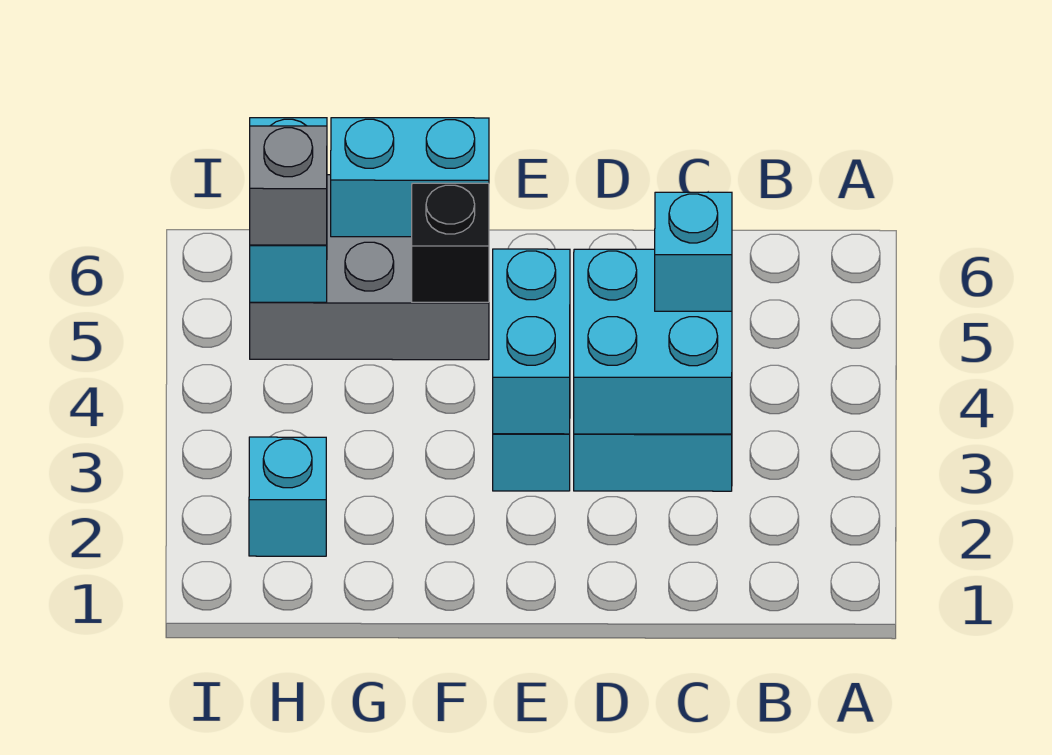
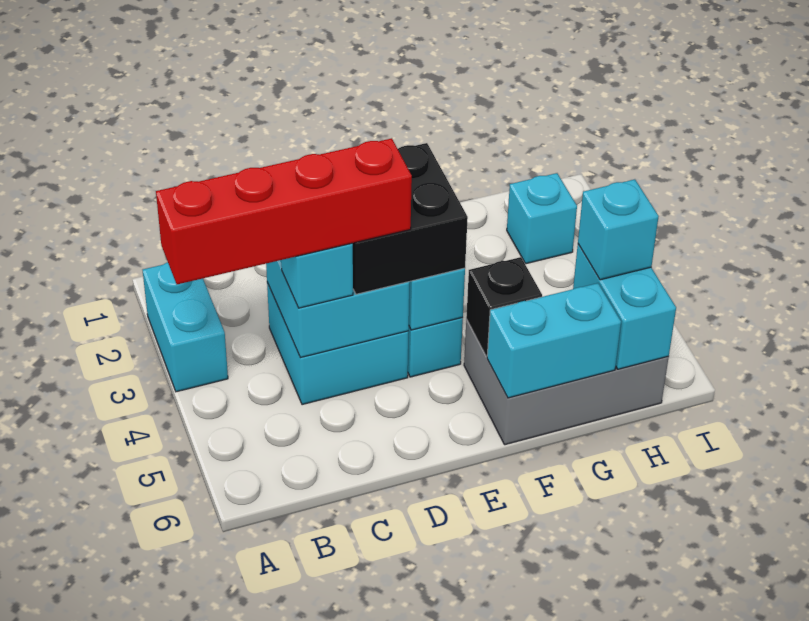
none -> cyan 1x2 brick [143,262,228,392]
none -> red 1x4 brick [156,138,412,284]
none -> black 2x2 brick [352,143,468,294]
grey 1x1 brick [250,126,327,245] -> cyan 1x1 brick [578,179,659,280]

